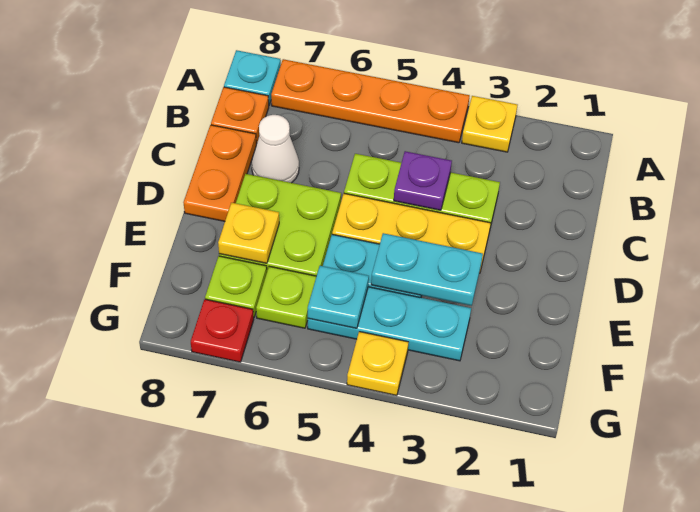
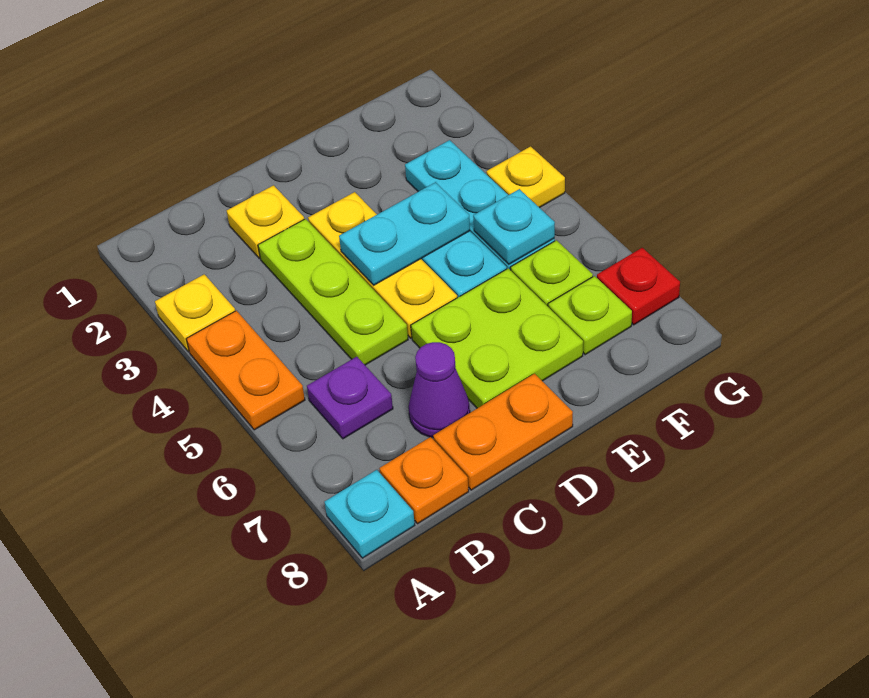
orange 1x4 plate [271,59,470,143] -> orange 1x2 plate [186,311,305,430]
purple 1x1 plate [394,151,452,210] -> purple 1x1 plate moved to [307,357,393,439]
white 1x1 cone [252,115,299,183] -> purple 1x1 cone [408,342,470,437]
cyan 1x2 plate [371,233,483,306] -> cyan 1x2 plate turned to [339,182,470,285]
yellow 1x1 plate [218,203,279,263] -> yellow 1x1 plate moved to [227,185,304,258]

